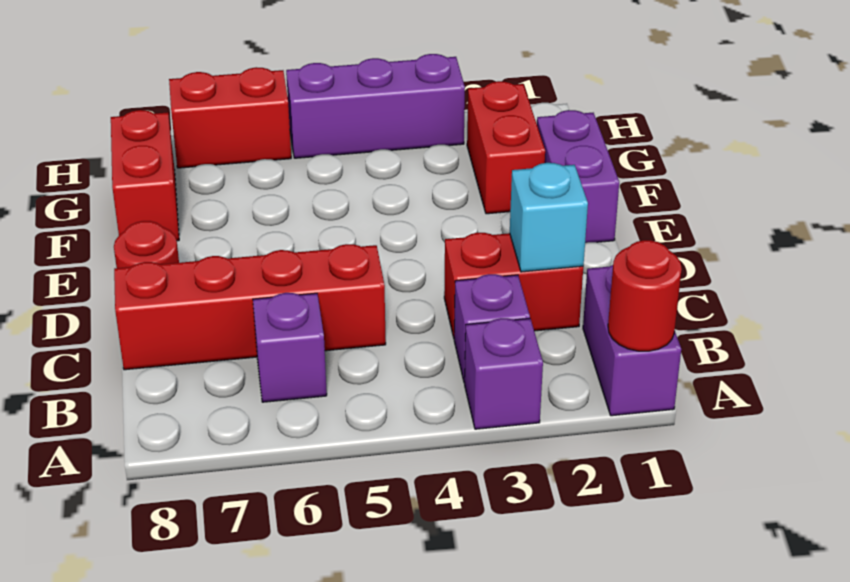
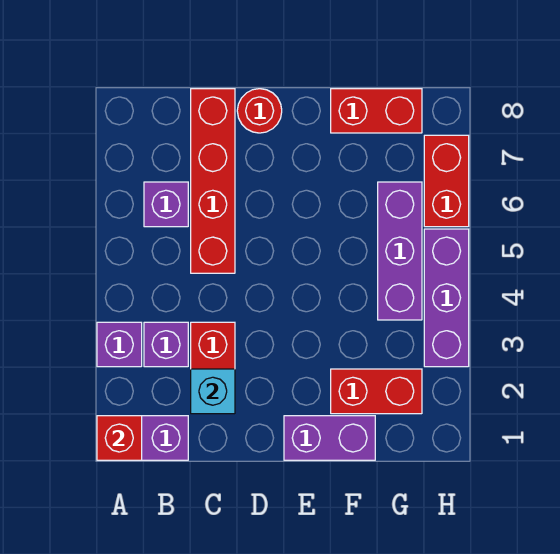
red 1x1 round brick [608,240,682,351] -> red 1x1 brick [97,416,142,460]
none -> purple 1x3 brick [378,182,422,320]

